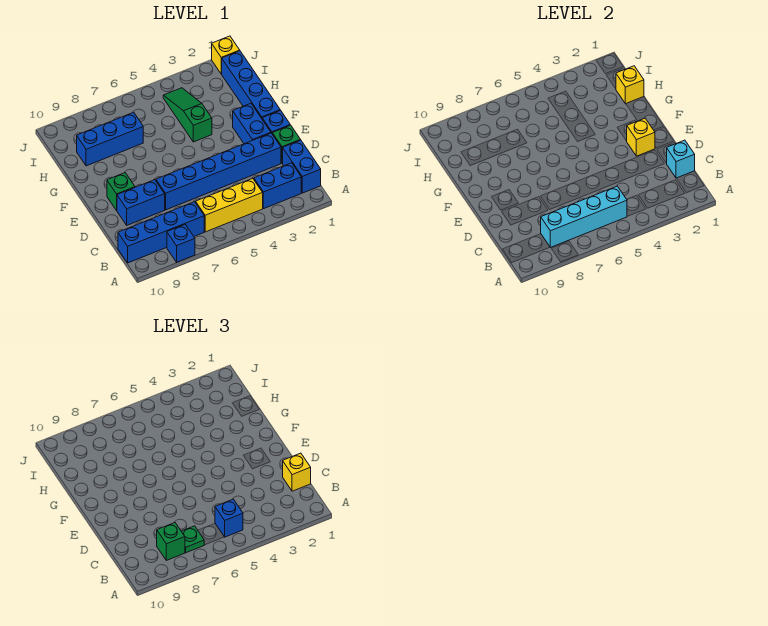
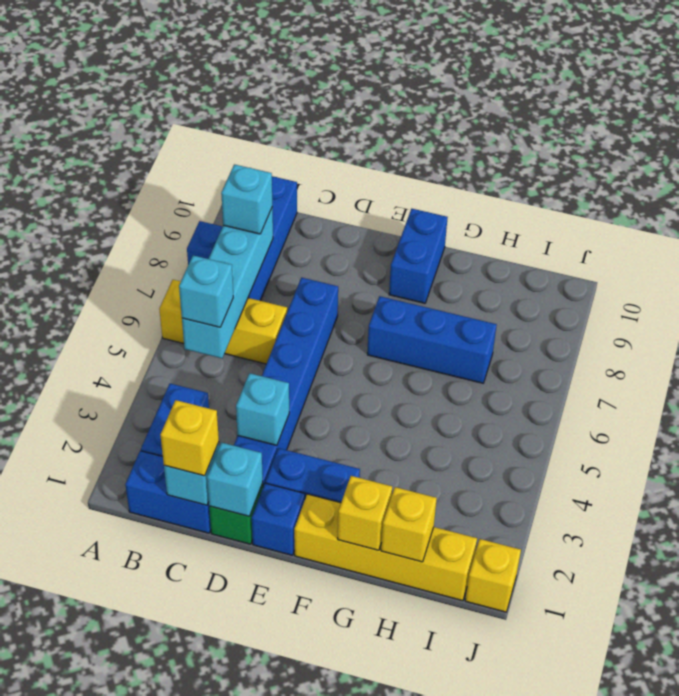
yellow 1x3 brick [196,178,263,232] -> yellow 1x3 brick turned to [159,280,287,364]
blue 1x1 brick [215,499,243,537] -> cyan 1x1 brick [179,255,233,327]
green 1x1 plate [181,526,204,553] -> none
green 1x1 brick [157,523,185,560] -> cyan 1x1 brick [221,164,272,234]
none -> cyan 1x1 brick [207,442,263,516]
none -> cyan 1x1 brick [236,373,289,445]
blue 1x2 brick [117,180,165,225] -> blue 1x2 brick moved to [389,209,448,303]
yellow 1x1 brick [627,118,655,156] -> yellow 1x1 brick moved to [338,476,392,550]
green 1x1 brick [107,173,135,210] -> none
blue 1x4 brick [222,51,280,118] -> yellow 1x4 brick [294,494,477,601]
green 1x3 slope [163,88,212,142] -> none
blue 1x3 brick [77,112,143,166] -> blue 1x3 brick turned to [367,296,497,383]

